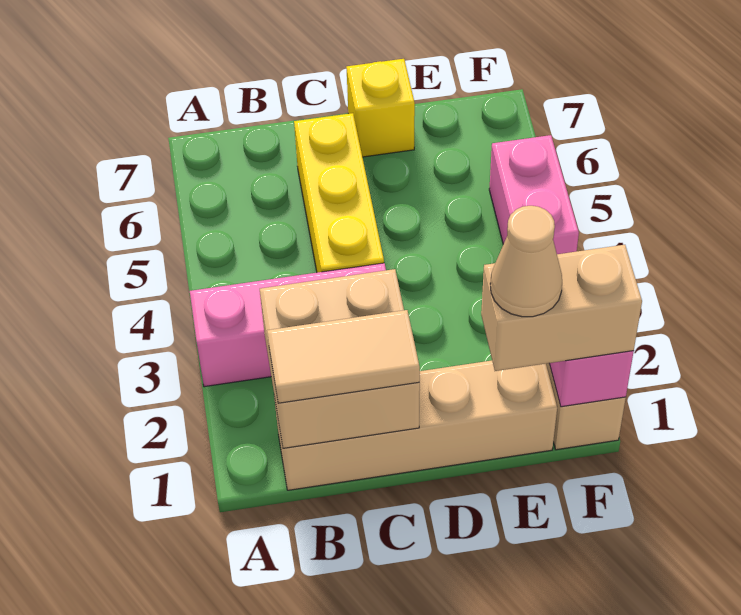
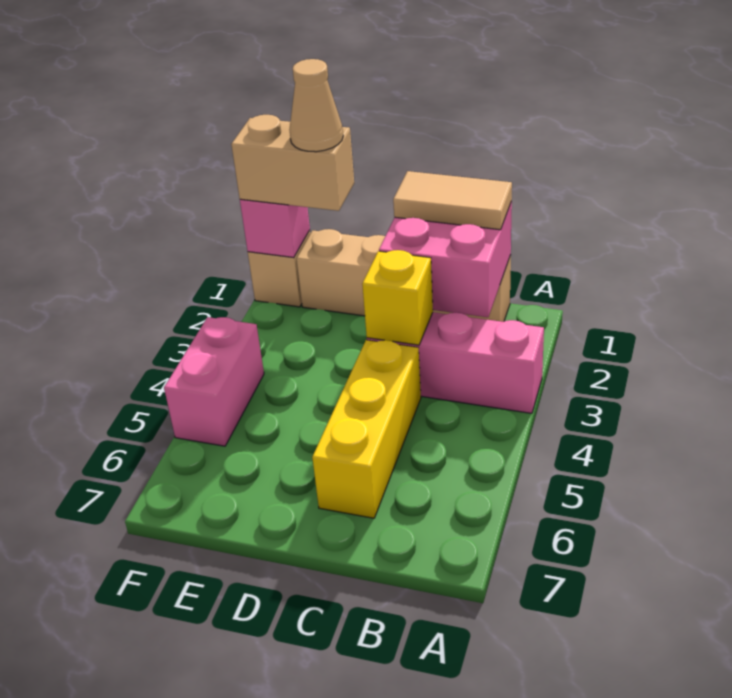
tan 2x2 brick [260,269,420,448] -> pink 2x2 brick [379,202,512,317]
yellow 1x1 brick [346,59,415,157] -> yellow 1x1 brick moved to [362,250,433,345]

